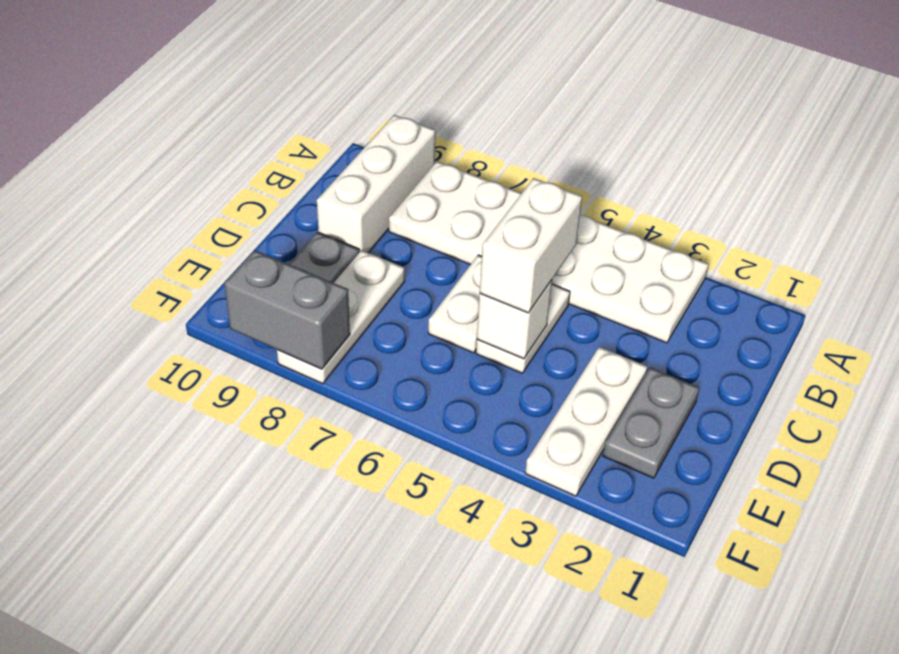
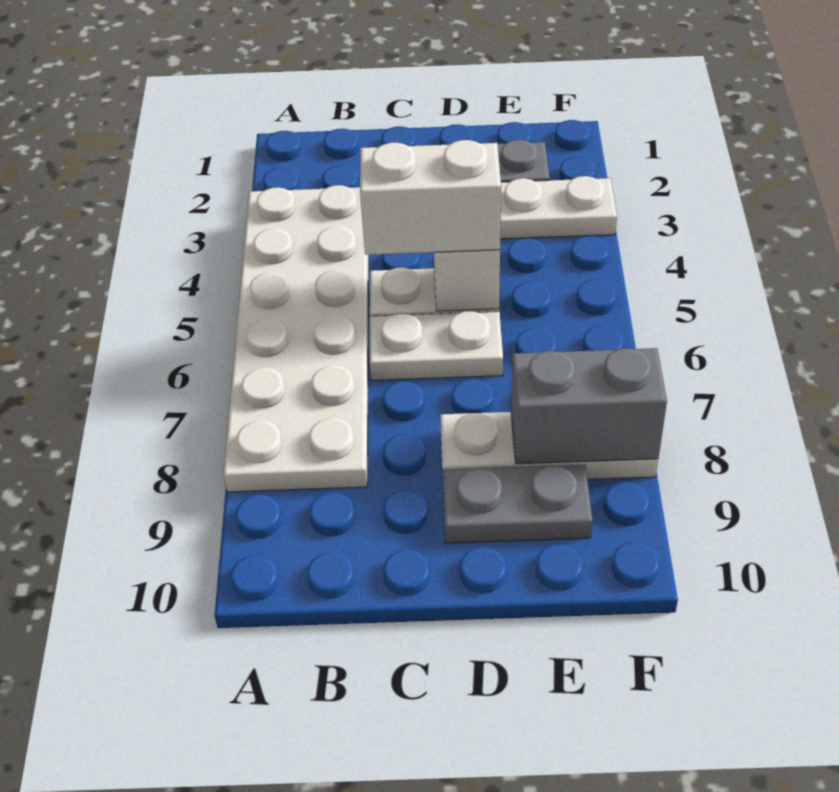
white 1x3 brick [317,115,435,253] -> none
grey 1x2 brick [224,250,350,369] -> grey 1x2 brick turned to [511,348,667,464]

